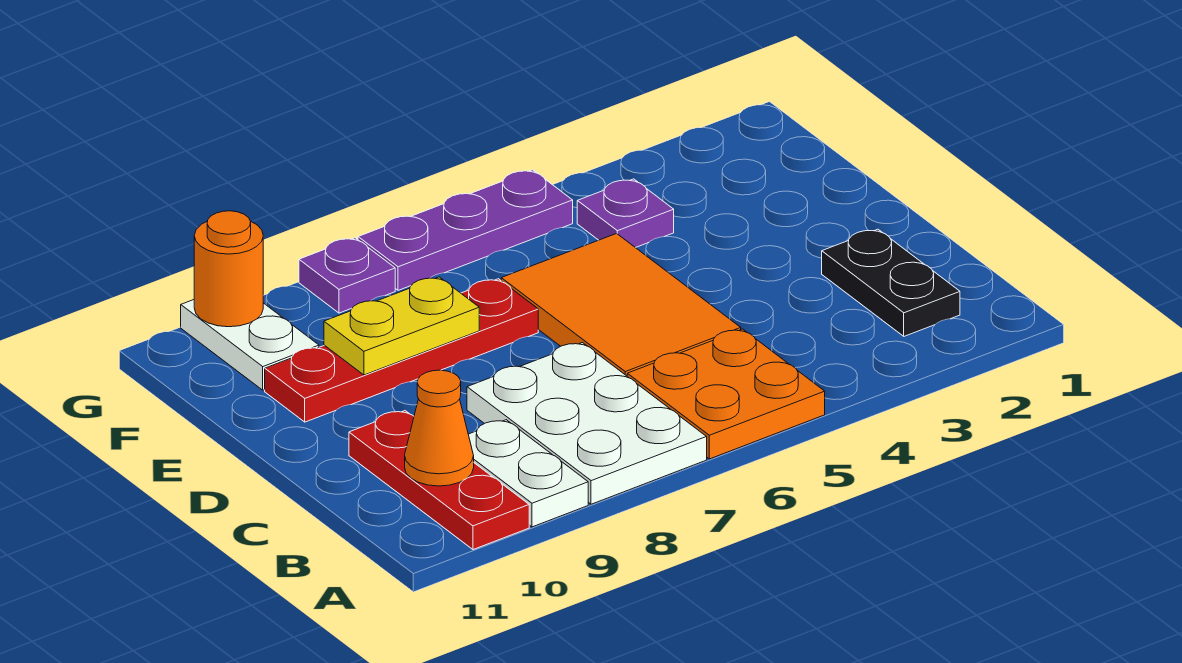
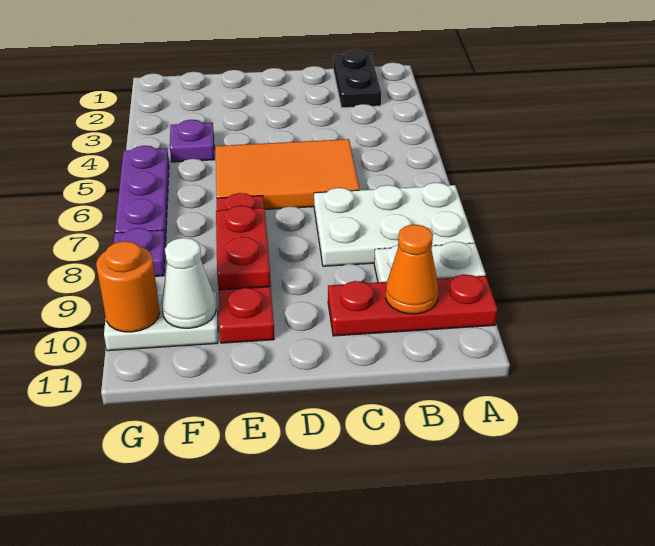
orange 2x2 plate [627,329,825,459] -> none
black 1x2 plate [822,229,960,336] -> black 1x2 plate turned to [333,50,381,108]
yellow 1x2 plate [324,277,479,375] -> red 1x2 plate [216,205,271,290]
none -> white 1x1 cone [161,238,216,328]

